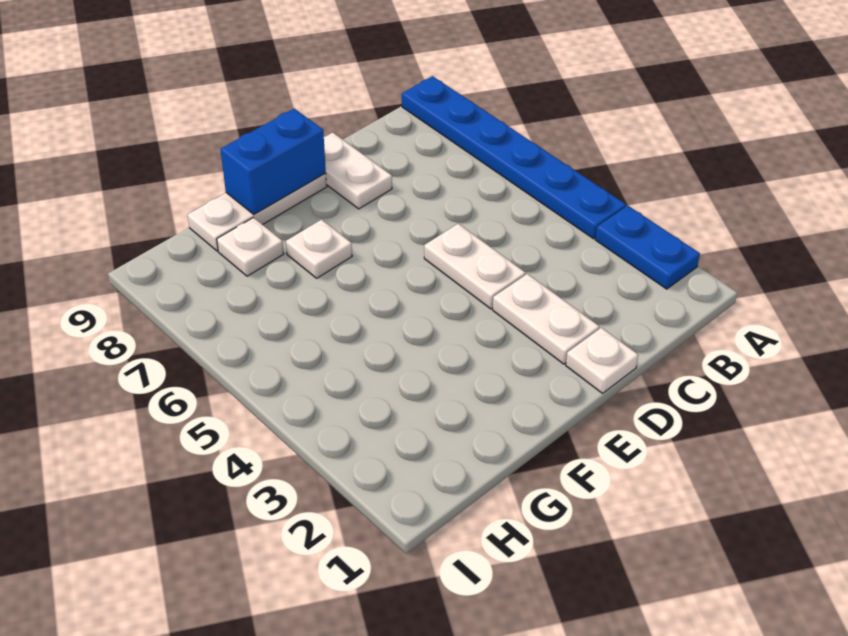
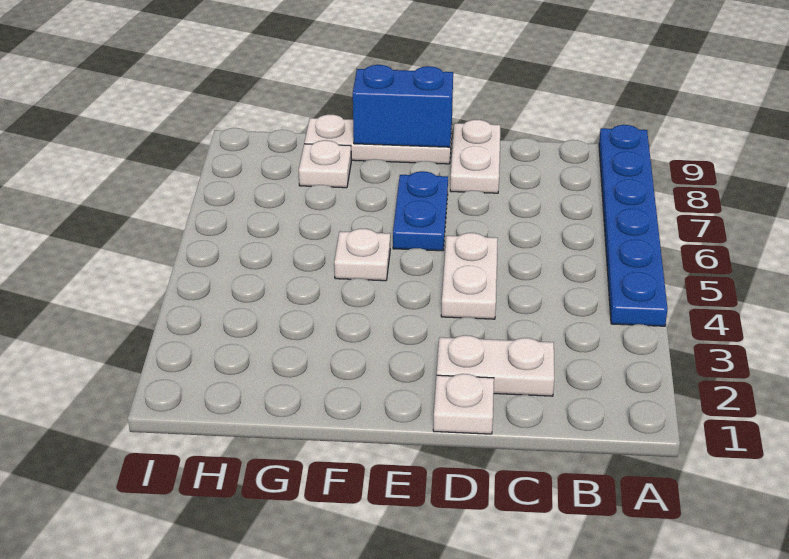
blue 1x2 plate [595,206,700,289] -> blue 1x2 plate moved to [393,171,448,251]
white 1x2 plate [493,274,599,364] -> white 1x2 plate turned to [437,335,554,396]
white 1x1 plate [286,220,352,278] -> white 1x1 plate moved to [334,229,390,281]

